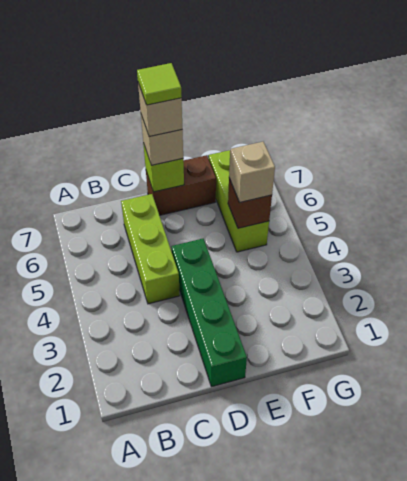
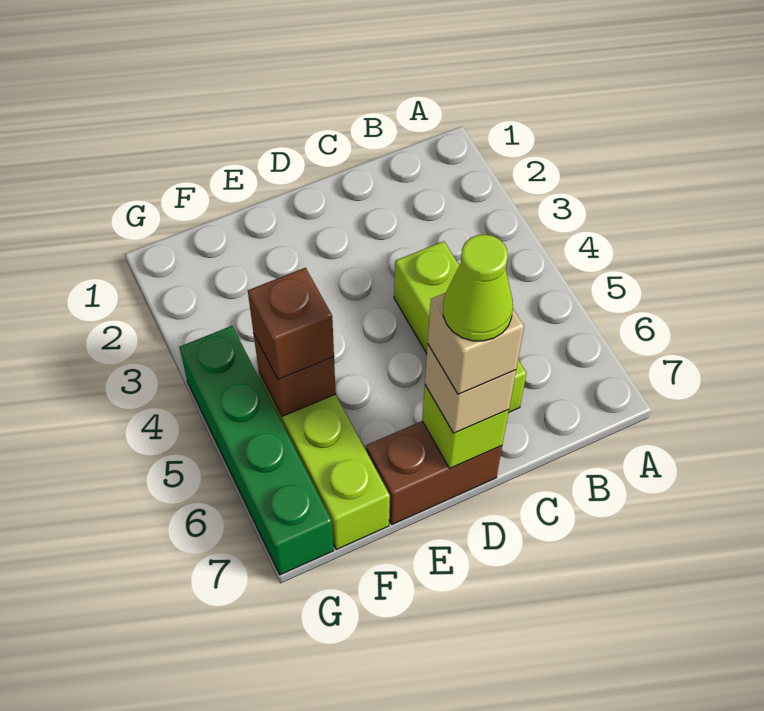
green 1x4 brick [171,239,247,387] -> green 1x4 brick moved to [180,326,334,575]
lime 1x1 tile [137,63,182,105] -> lime 1x1 cone [443,234,513,341]
tan 1x1 brick [229,142,275,203] -> brown 1x1 brick [248,268,334,380]

